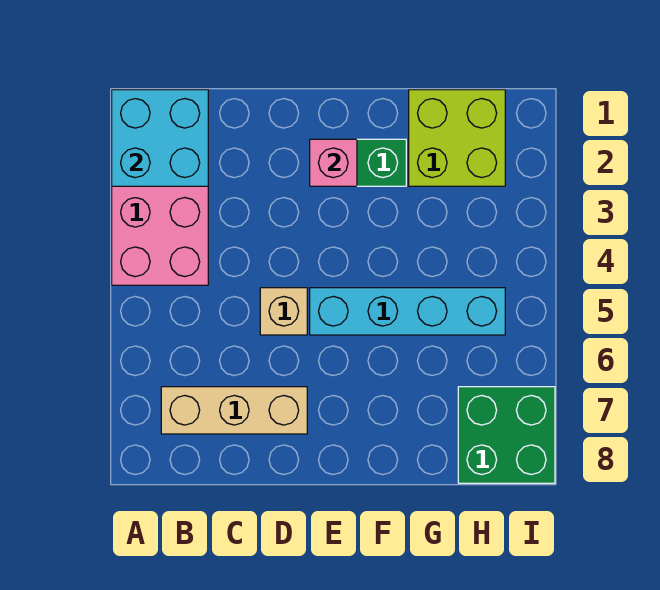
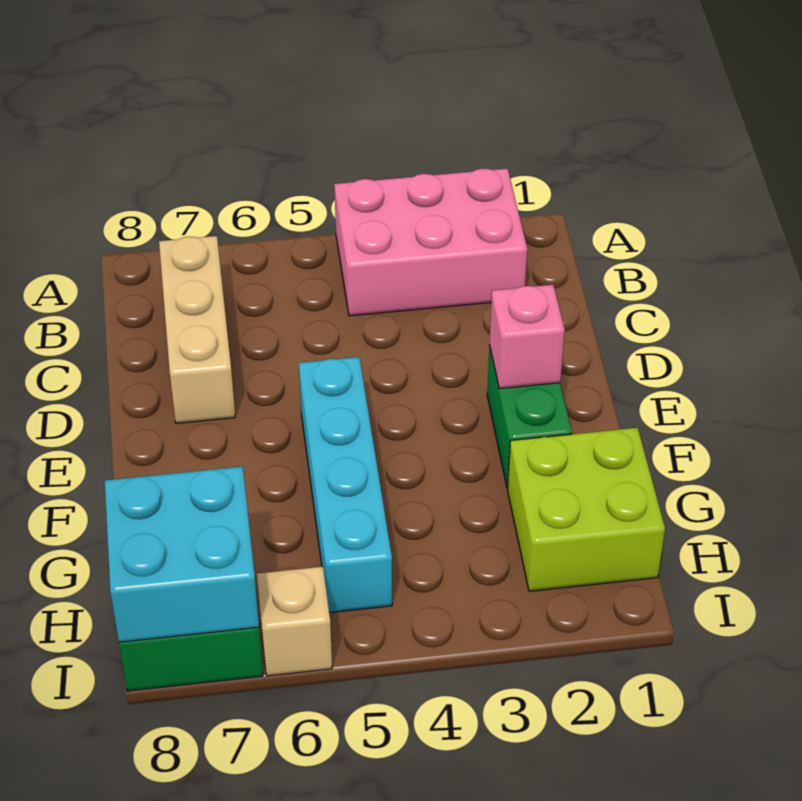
cyan 2x2 brick [112,90,208,186] -> cyan 2x2 brick moved to [105,466,259,642]
tan 1x1 brick [260,288,307,335] -> tan 1x1 brick moved to [257,567,332,676]

